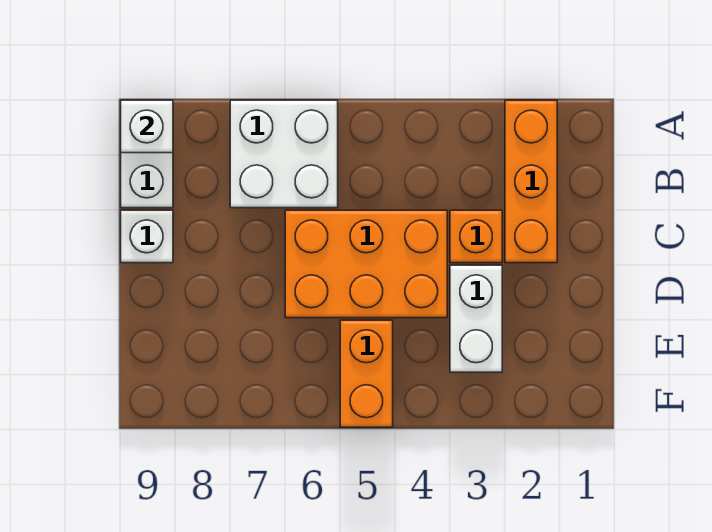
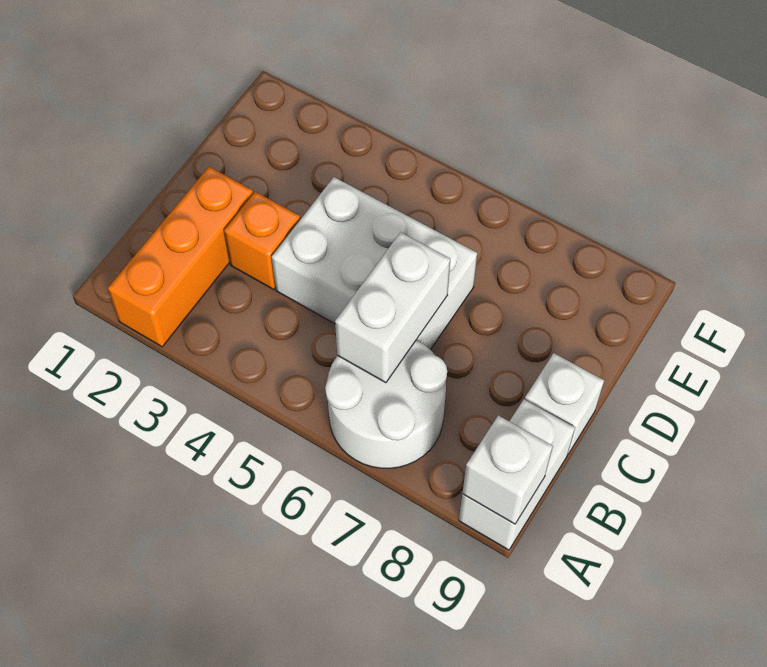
white 2x2 brick [230,100,338,208] -> white 2x2 round brick [325,340,447,468]
orange 2x3 brick [285,210,447,318] -> white 2x3 brick [272,177,477,350]
white 1x2 brick [450,265,502,372] -> white 1x2 brick moved to [335,232,450,383]
orange 1x2 brick [340,320,393,427] -> none

